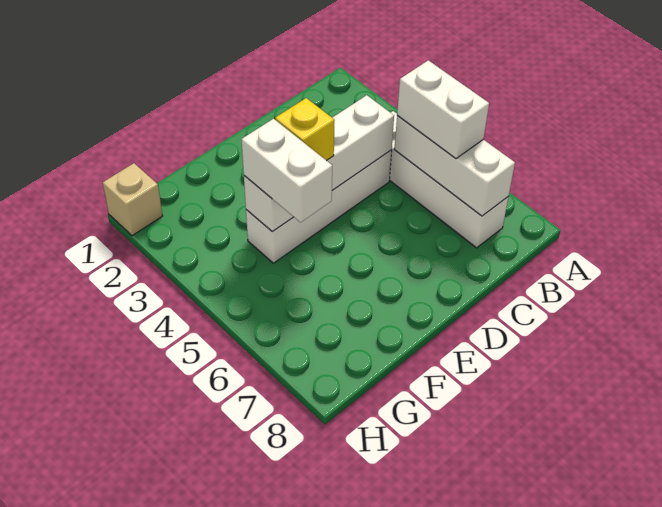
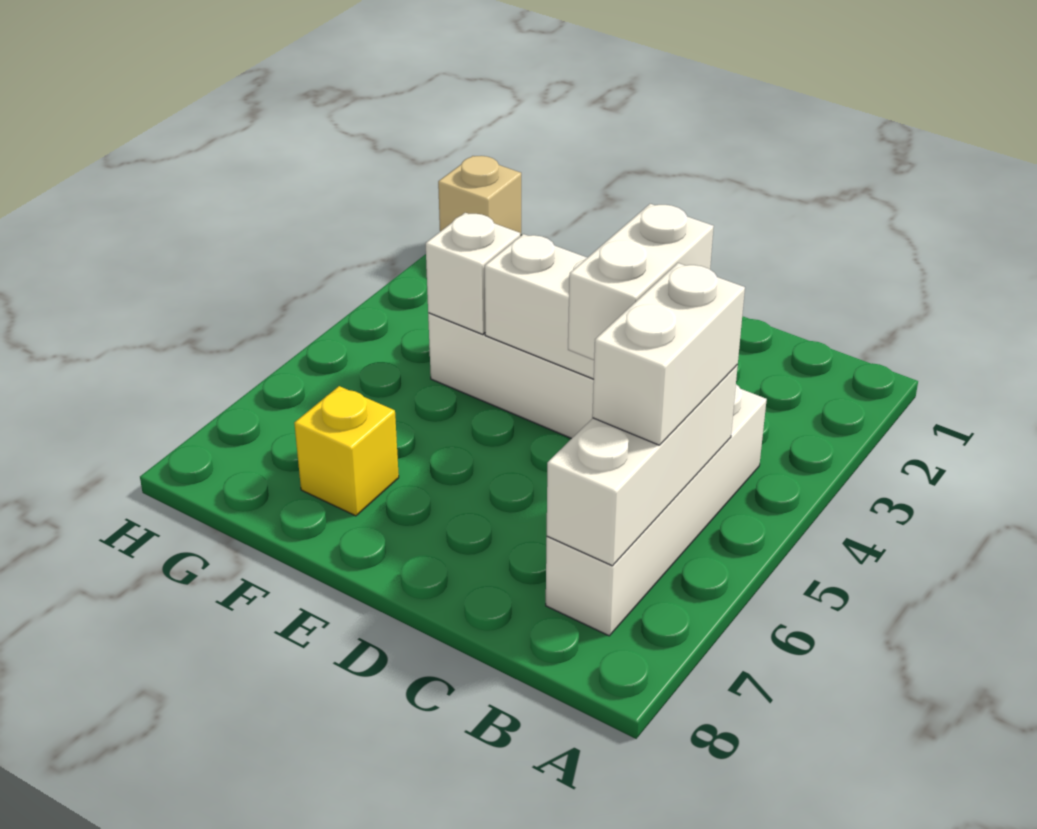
yellow 1x1 brick [275,98,335,161] -> yellow 1x1 brick moved to [294,386,399,516]
white 1x2 brick [242,119,332,222] -> white 1x2 brick moved to [568,204,714,360]

